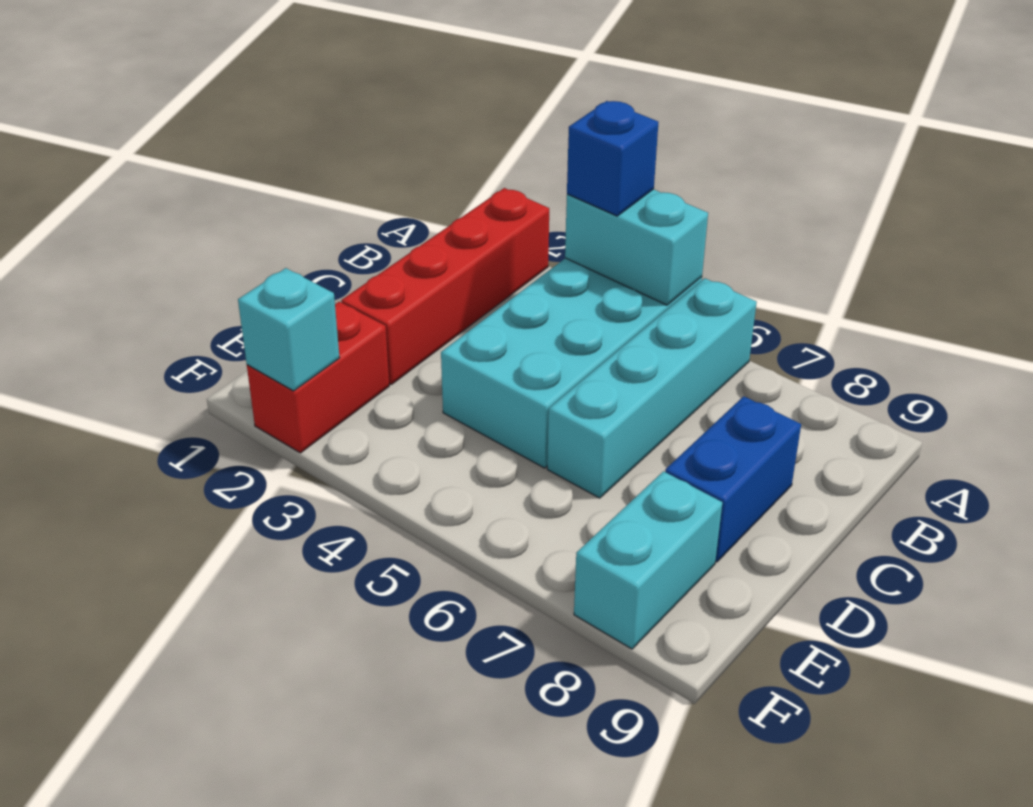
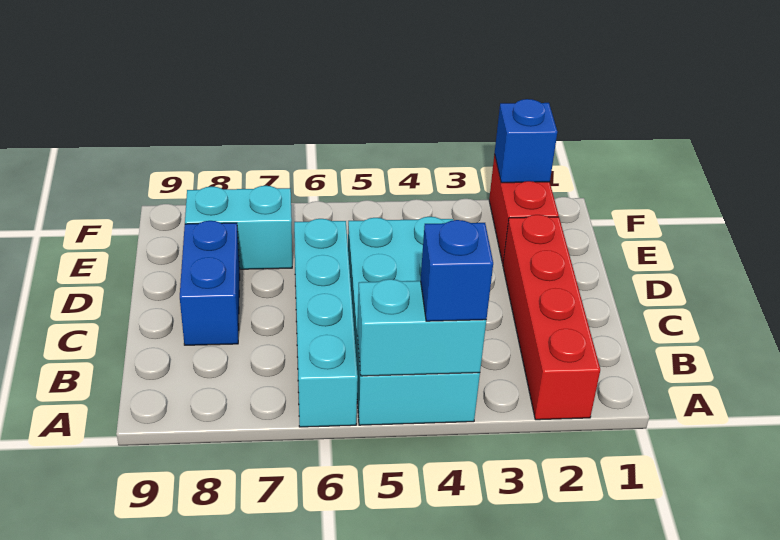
cyan 1x2 brick [574,471,722,649] -> cyan 1x2 brick turned to [185,186,292,269]
cyan 1x1 brick [238,268,340,391] -> blue 1x1 brick [495,99,557,183]

